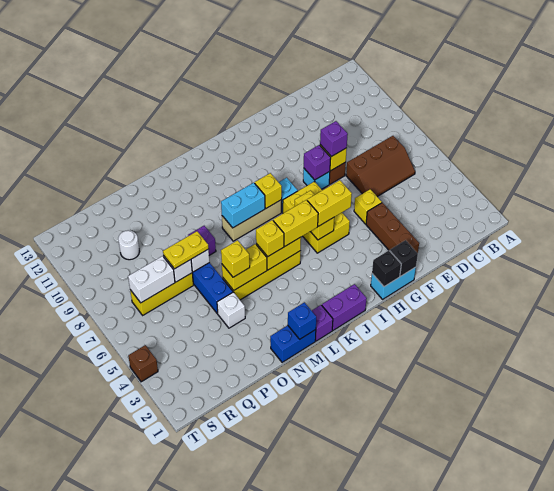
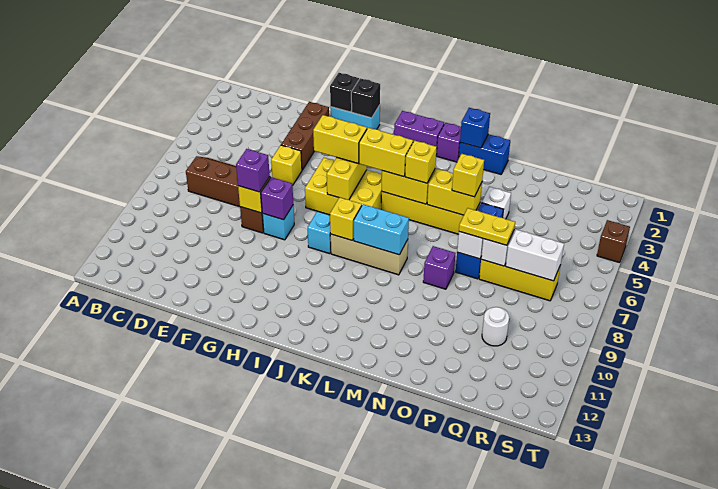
yellow 2x3 brick [283,181,350,253] -> yellow 2x3 brick turned to [305,158,382,215]

